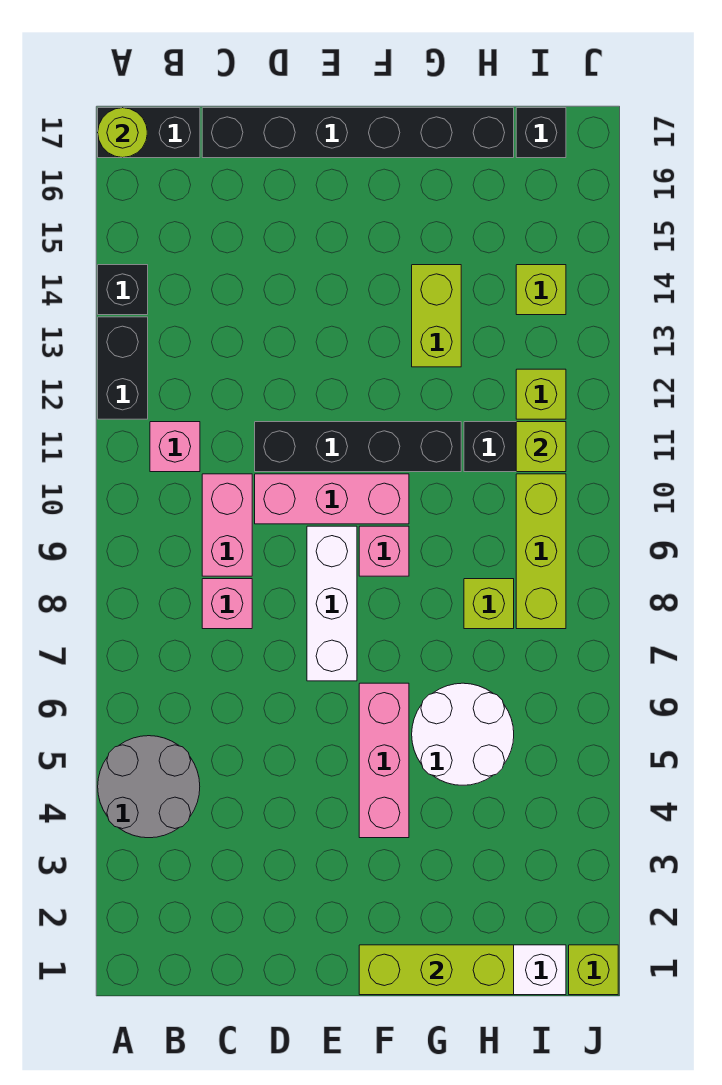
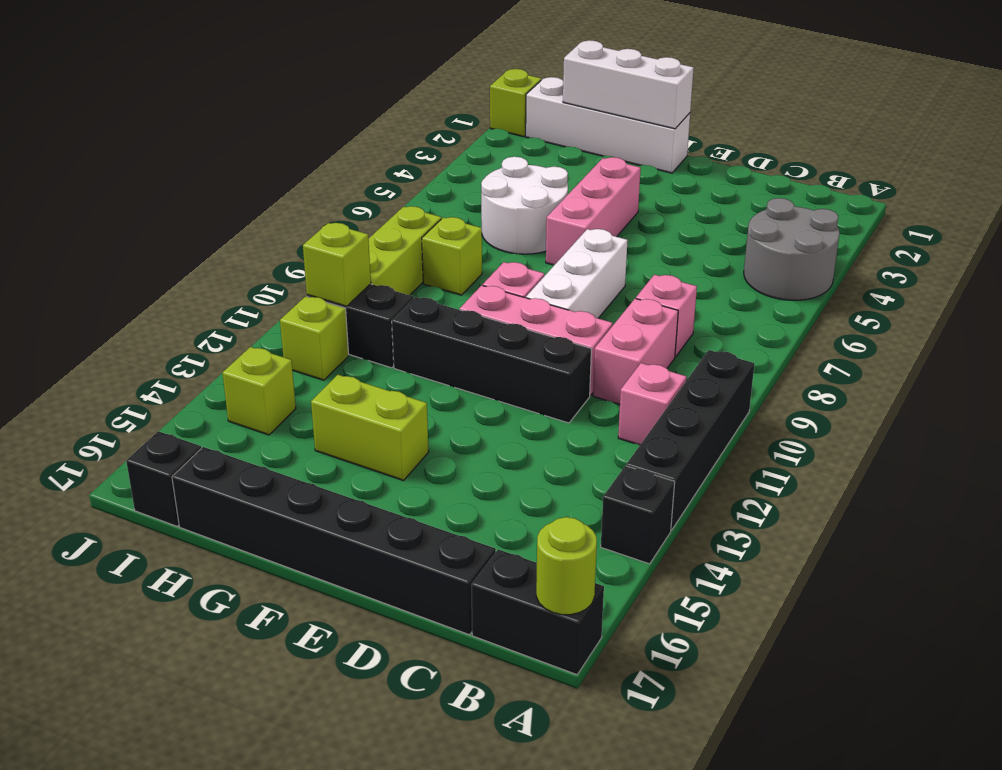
black 1x2 brick [98,317,148,419] -> black 1x4 brick [626,350,754,530]
lime 1x3 brick [359,945,514,995] -> white 1x3 brick [563,40,694,129]
lime 1x2 brick [412,265,461,367] -> lime 1x2 brick turned to [311,375,429,481]

